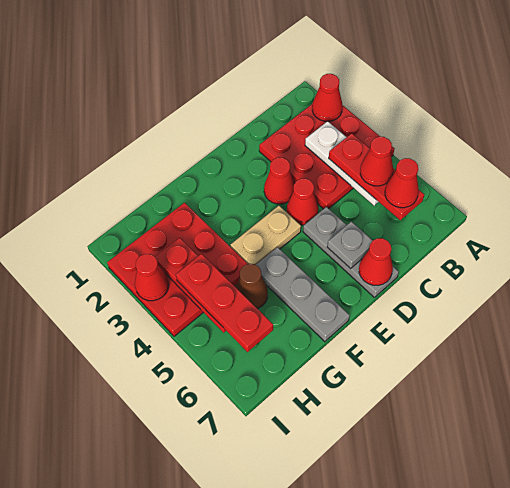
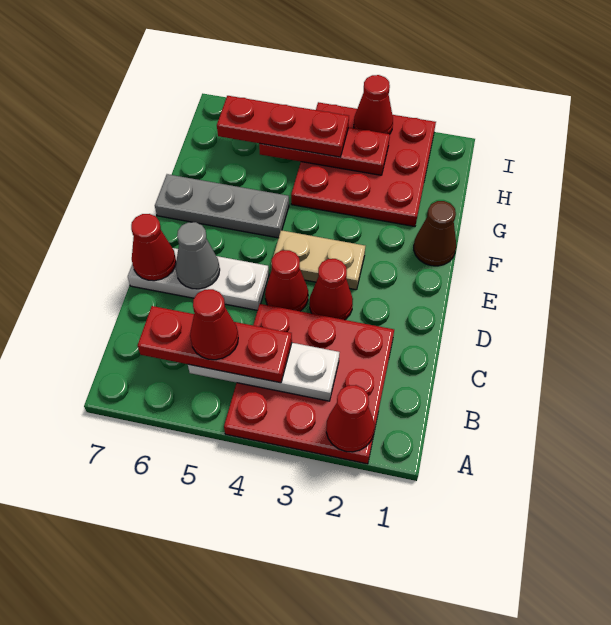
red 1x1 cone [385,158,419,208] -> none
grey 1x3 plate [303,207,399,297] -> white 1x3 plate [128,248,269,310]
grey 1x1 plate [327,221,373,269] -> grey 1x1 cone [175,222,220,289]
tan 1x2 plate [230,206,301,265] -> tan 1x2 plate turned to [271,230,365,290]
brown 1x1 cone [236,264,268,309] -> brown 1x1 cone moved to [414,201,456,266]

